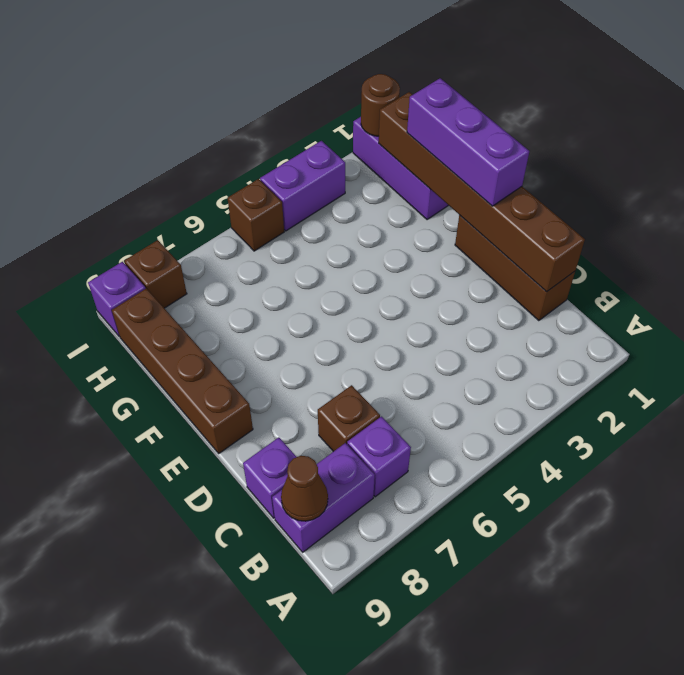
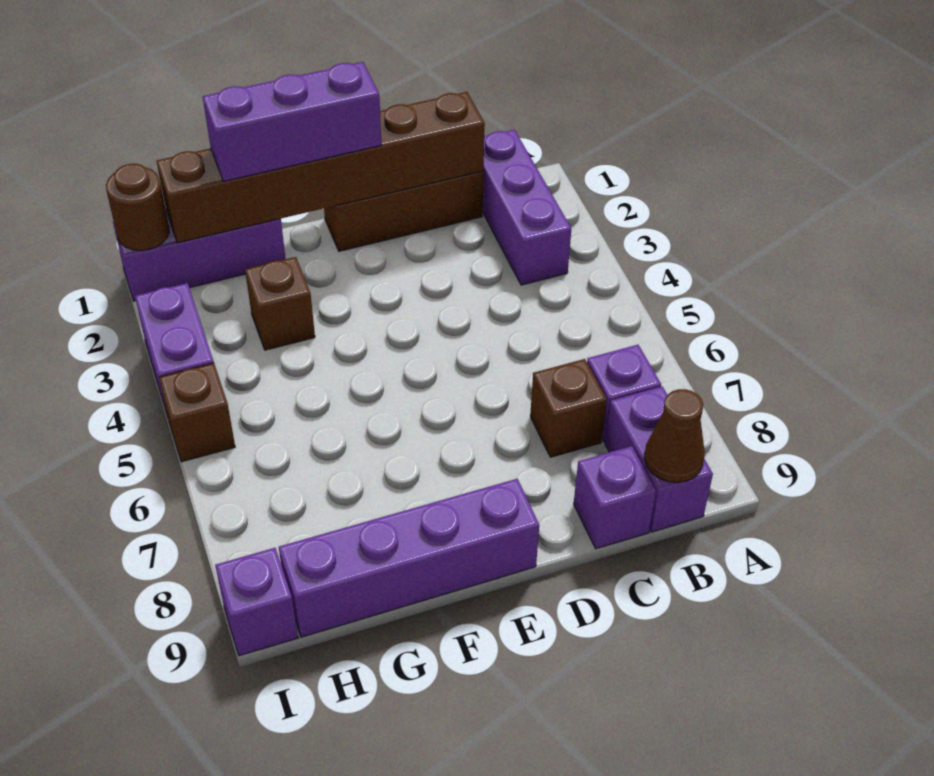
none -> purple 1x3 brick [483,130,571,285]
brown 1x4 brick [112,288,253,453] -> purple 1x4 brick [279,479,539,637]
brown 1x1 brick [124,240,187,308] -> brown 1x1 brick moved to [245,257,315,350]

